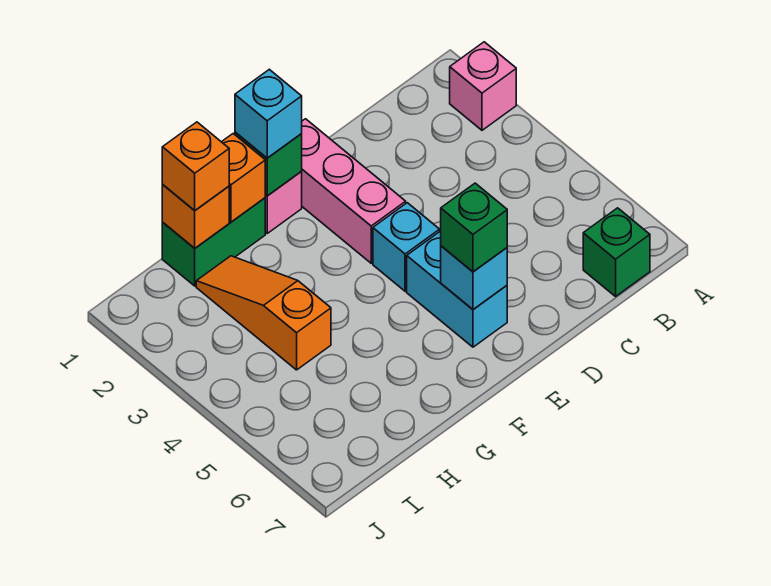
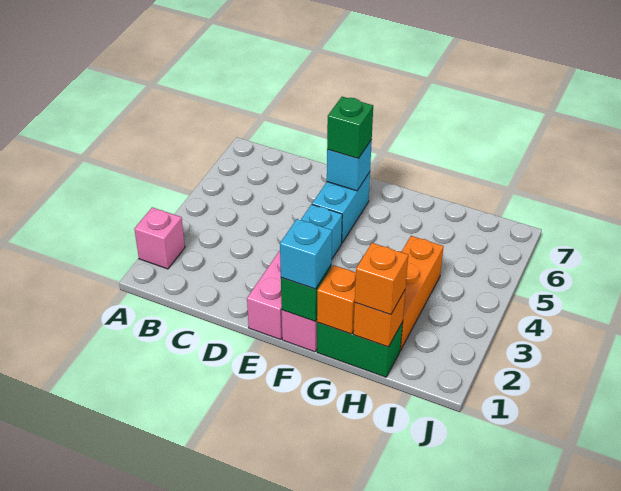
green 1x1 brick [583,208,650,296] -> none
orange 1x3 slope [196,256,331,370] -> orange 1x3 brick [400,236,444,350]

